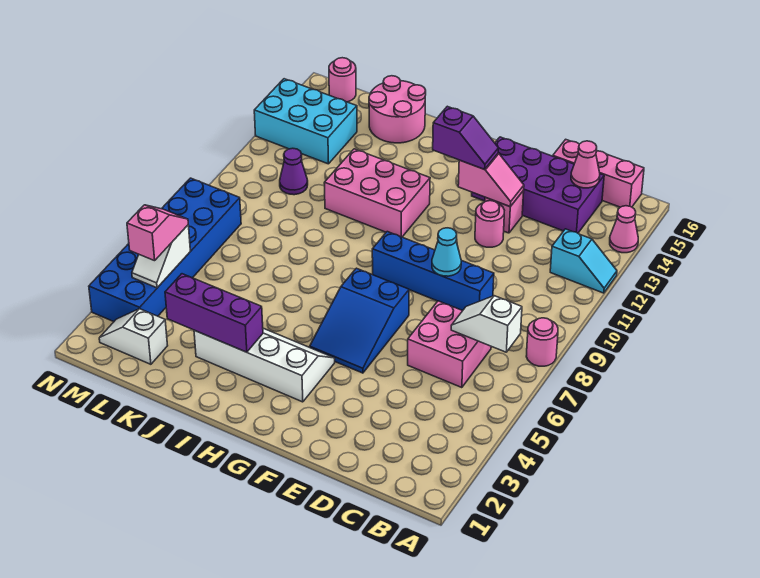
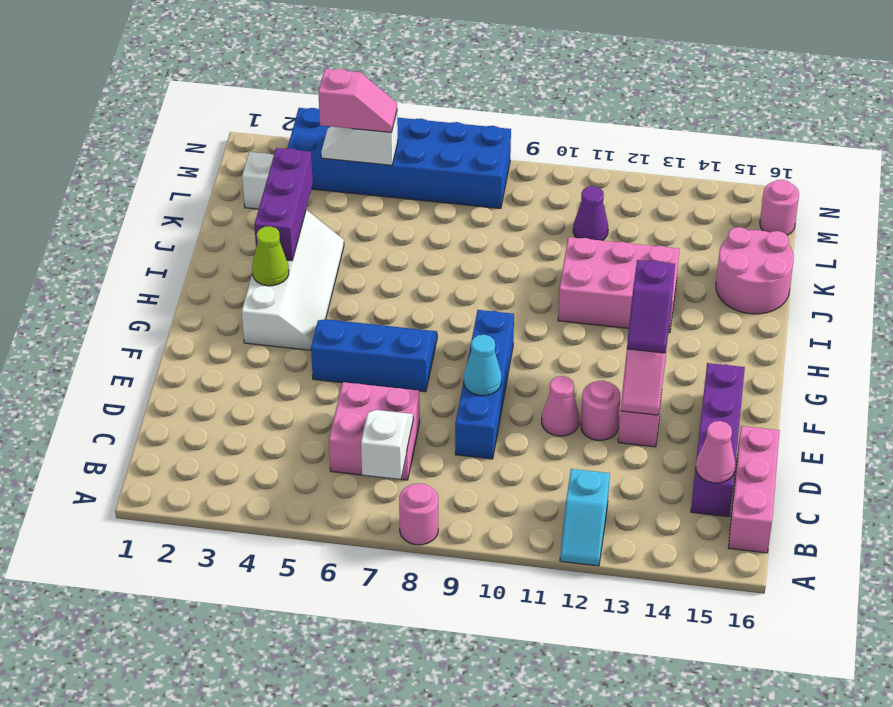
pink 1x1 cone [610,206,638,253] -> pink 1x1 cone moved to [542,376,579,436]
purple 2x4 brick [472,137,604,233] -> purple 1x4 brick [691,363,745,517]
blue 2x3 slope [310,268,409,373] -> blue 2x3 slope turned to [311,319,437,392]
none -> lime 1x1 cone [252,226,289,286]
pink 2x3 brick [324,149,430,237] -> pink 2x3 brick turned to [558,237,679,333]
cyan 2x3 brick [254,79,357,164] -> none

